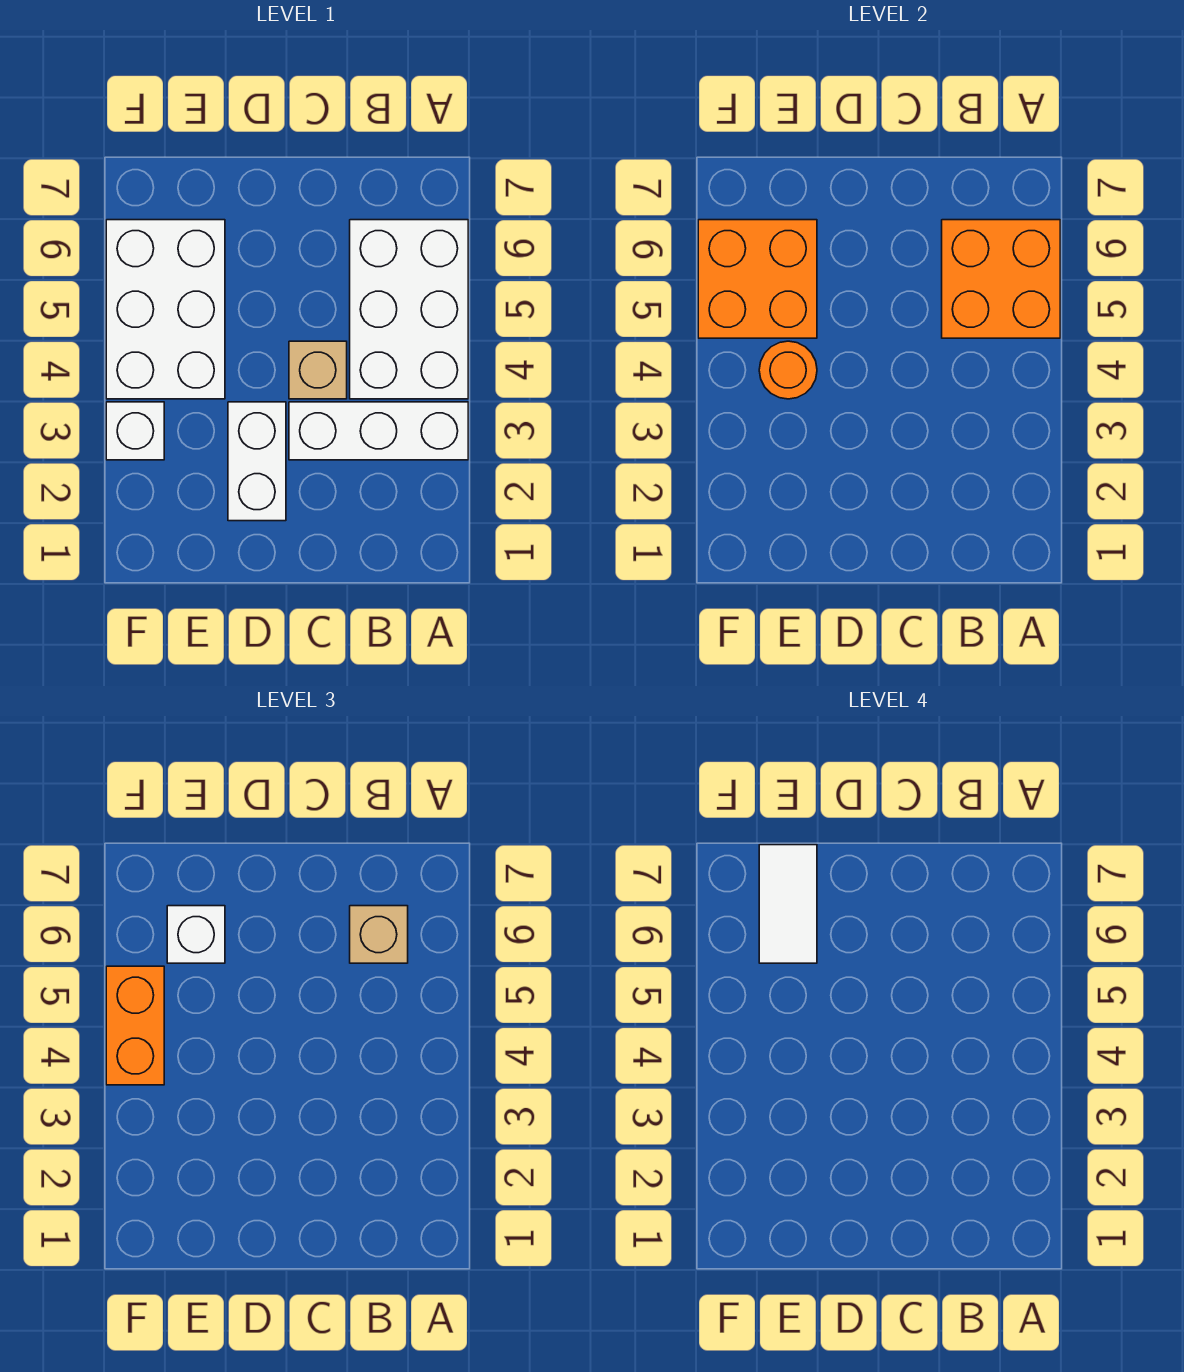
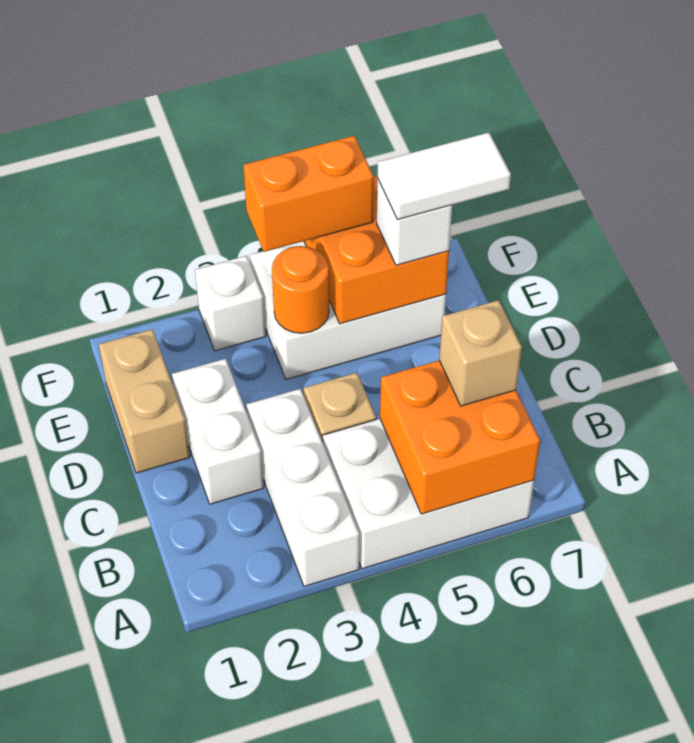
none -> tan 1x2 brick [99,329,190,473]
white 1x2 brick [228,402,286,521] -> white 1x2 brick turned to [172,359,264,504]

